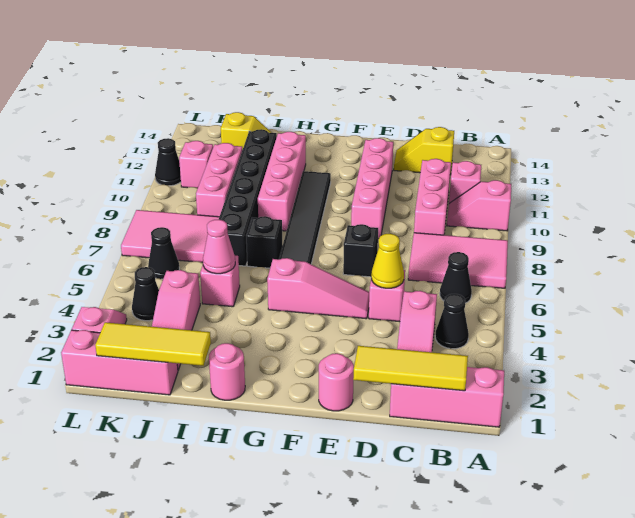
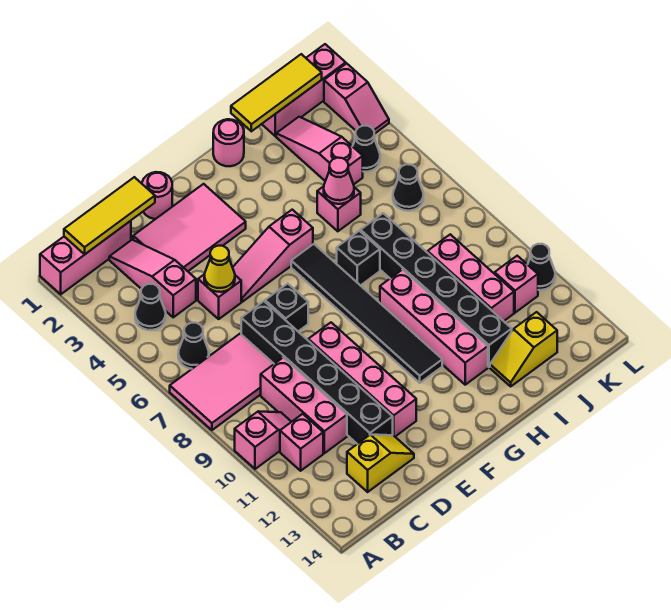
none -> black 1x6 brick [241,301,393,444]
pink 2x3 tile [121,210,219,262] -> pink 2x3 tile moved to [133,184,246,271]

